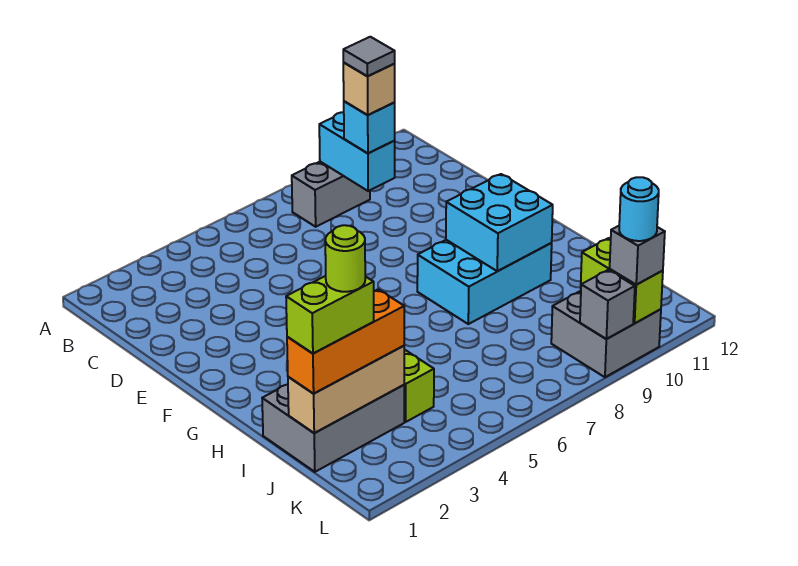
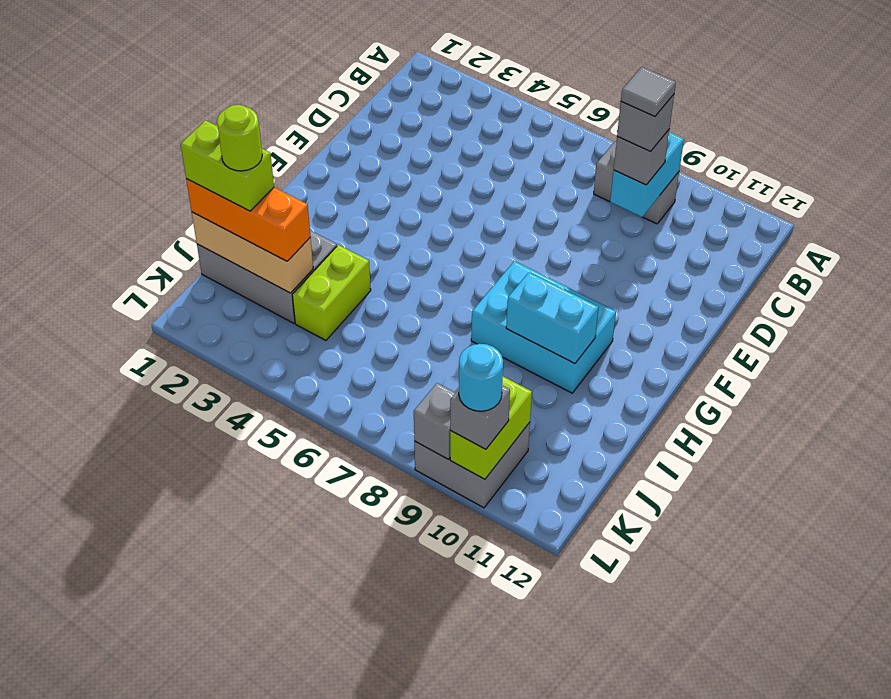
cyan 1x1 brick [344,101,395,153] -> grey 1x1 brick [614,130,669,185]
tan 1x1 brick [343,63,395,115] -> grey 1x1 brick [617,95,674,152]
cyan 2x2 brick [446,174,553,271] -> cyan 1x2 brick [506,273,598,364]

